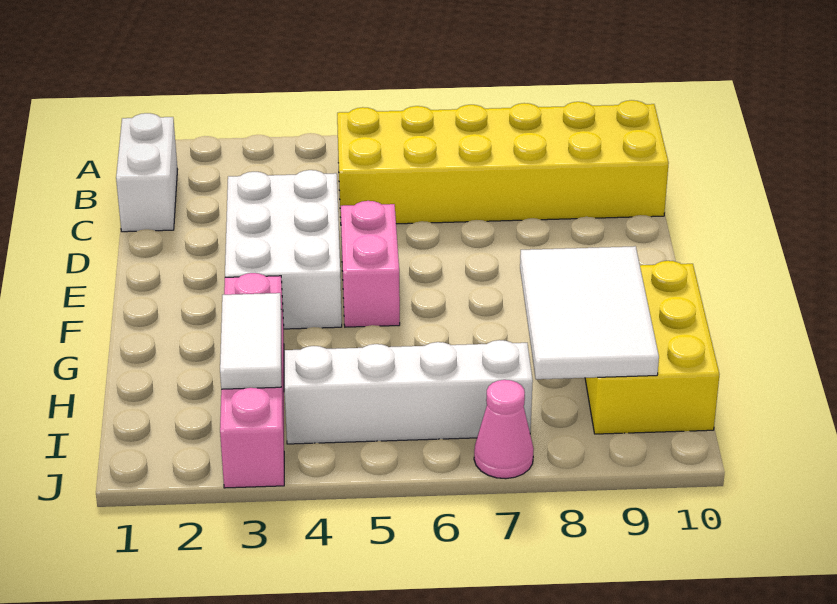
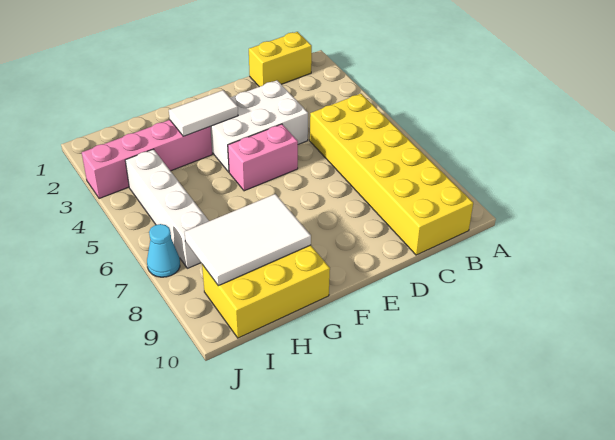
white 1x2 brick [116,113,178,232] -> yellow 1x2 brick [249,32,312,87]
white 1x2 tile [220,293,281,389] -> white 1x2 tile moved to [169,90,238,136]
pink 1x1 cone [474,380,534,479] -> cyan 1x1 cone [147,224,180,277]

